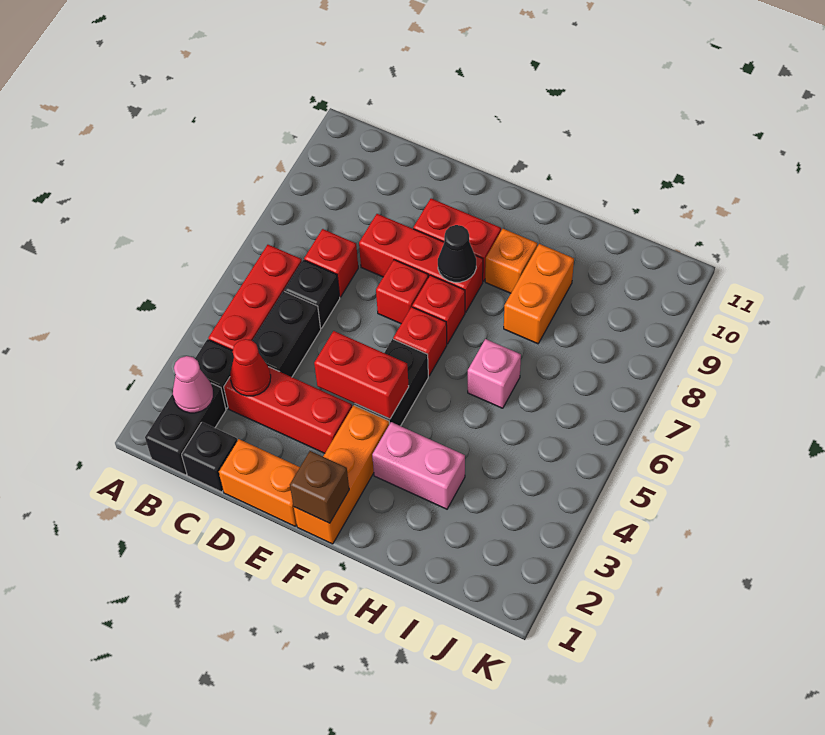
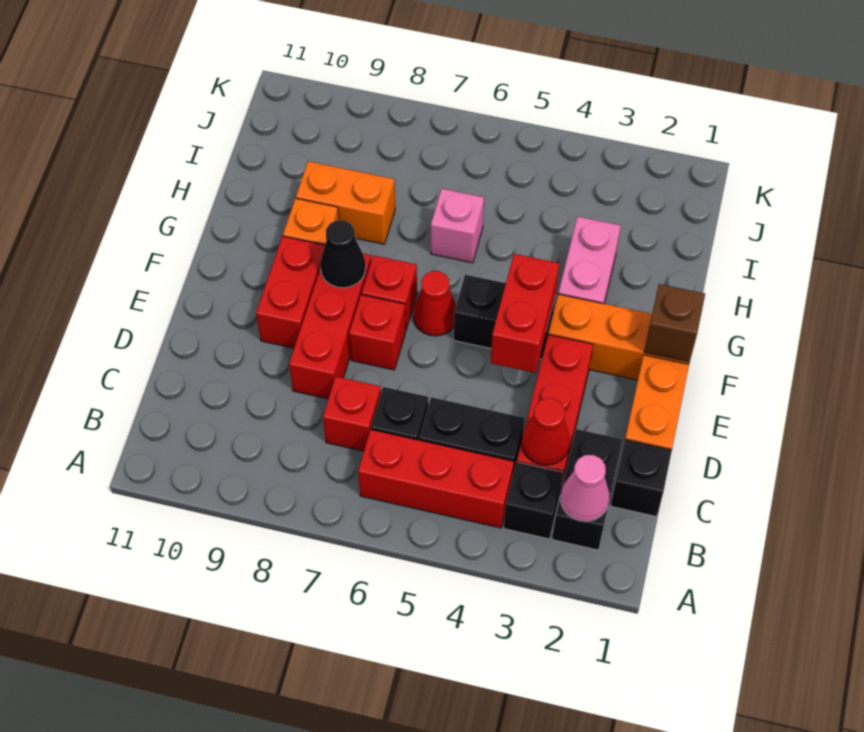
black 1x2 brick [145,383,226,475] -> black 1x2 brick turned to [552,429,622,550]
red 1x1 brick [393,307,447,376] -> red 1x1 cone [413,271,456,336]

